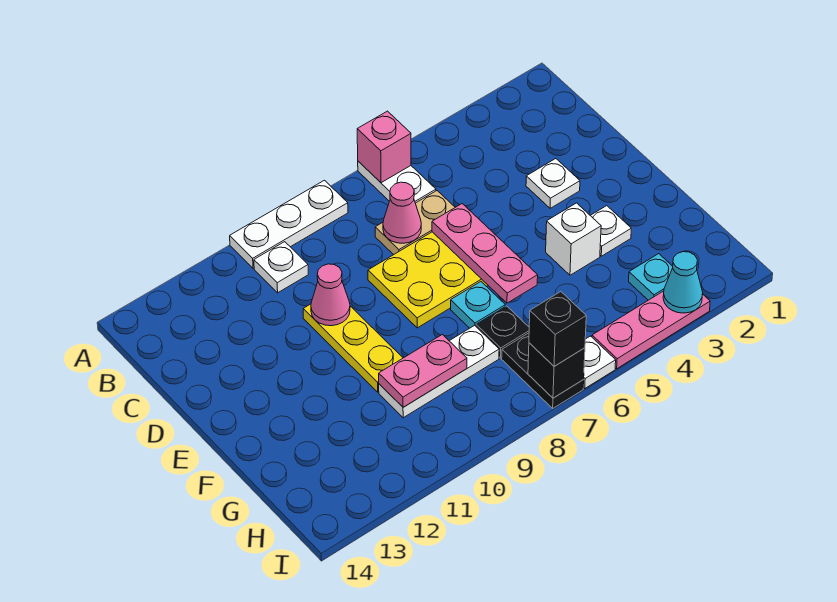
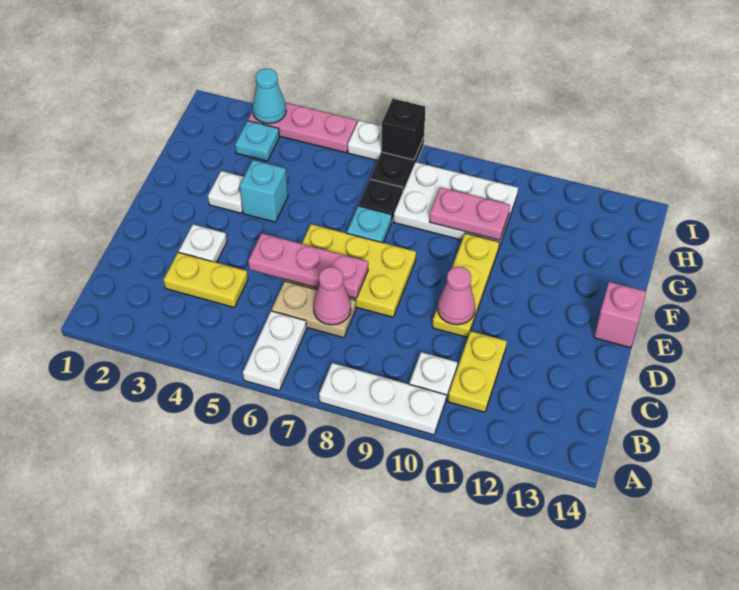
pink 1x1 brick [357,111,411,183] -> pink 1x1 brick moved to [594,282,646,348]
none -> yellow 1x2 plate [448,331,507,412]
none -> yellow 1x2 plate [164,252,248,308]
pink 1x3 plate [432,204,538,303] -> pink 1x3 plate turned to [248,234,368,298]
white 1x1 brick [546,203,601,275] -> cyan 1x1 brick [240,160,288,222]
white 1x3 plate [379,325,499,418] -> white 2x3 plate [394,162,518,247]
black 1x1 brick [529,292,586,366] -> none

